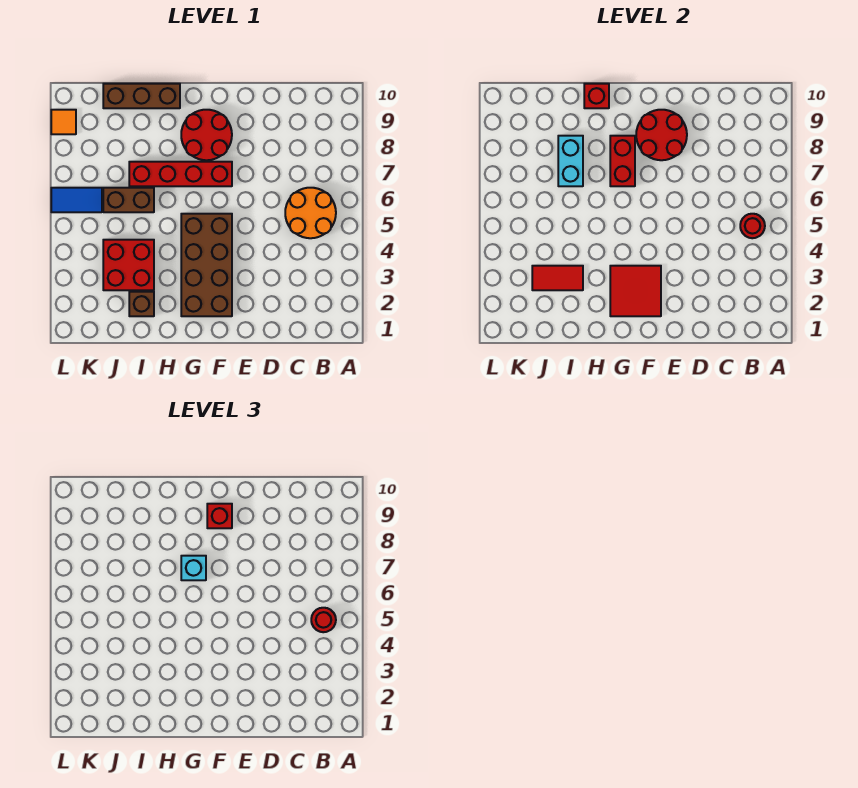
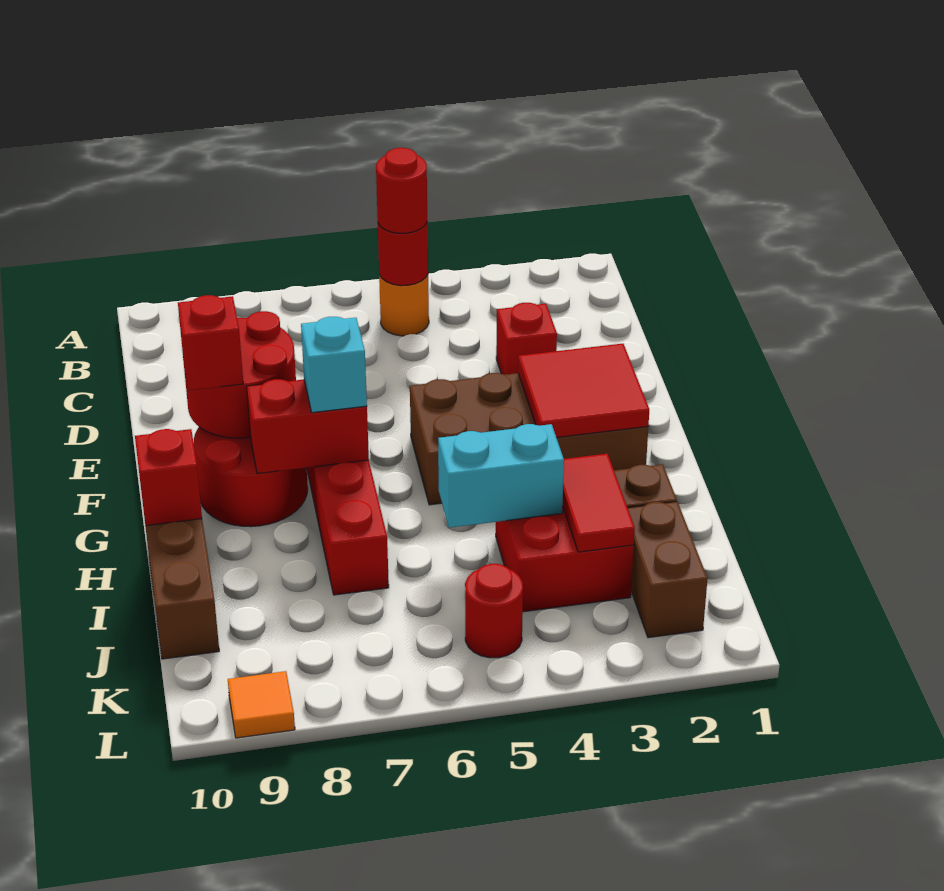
orange 2x2 round brick [285,188,336,238] -> orange 1x1 round brick [379,275,429,336]
none -> red 1x1 brick [496,303,557,375]
brown 1x2 brick [103,188,154,212] -> brown 1x2 brick moved to [628,502,708,638]
cyan 1x2 brick [558,136,583,186] -> cyan 1x2 brick moved to [438,424,564,528]
none -> red 1x1 round brick [465,564,523,658]
blue 1x2 tile [51,188,102,212] -> none

